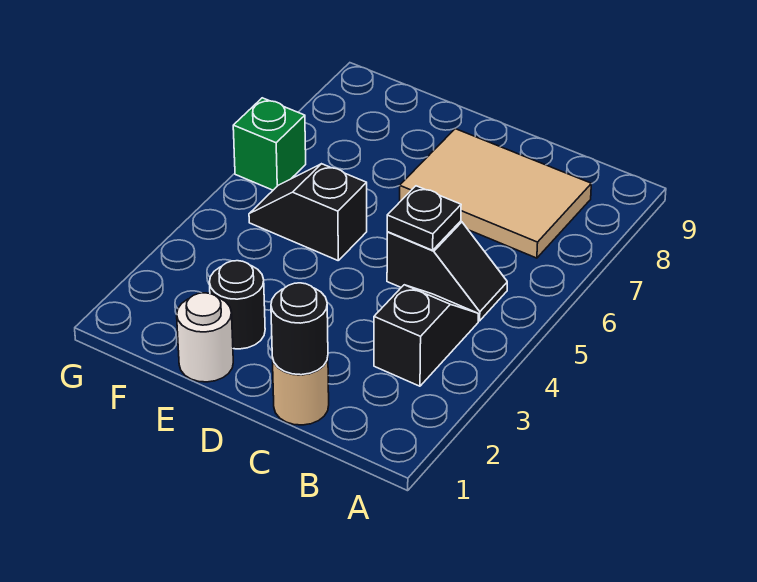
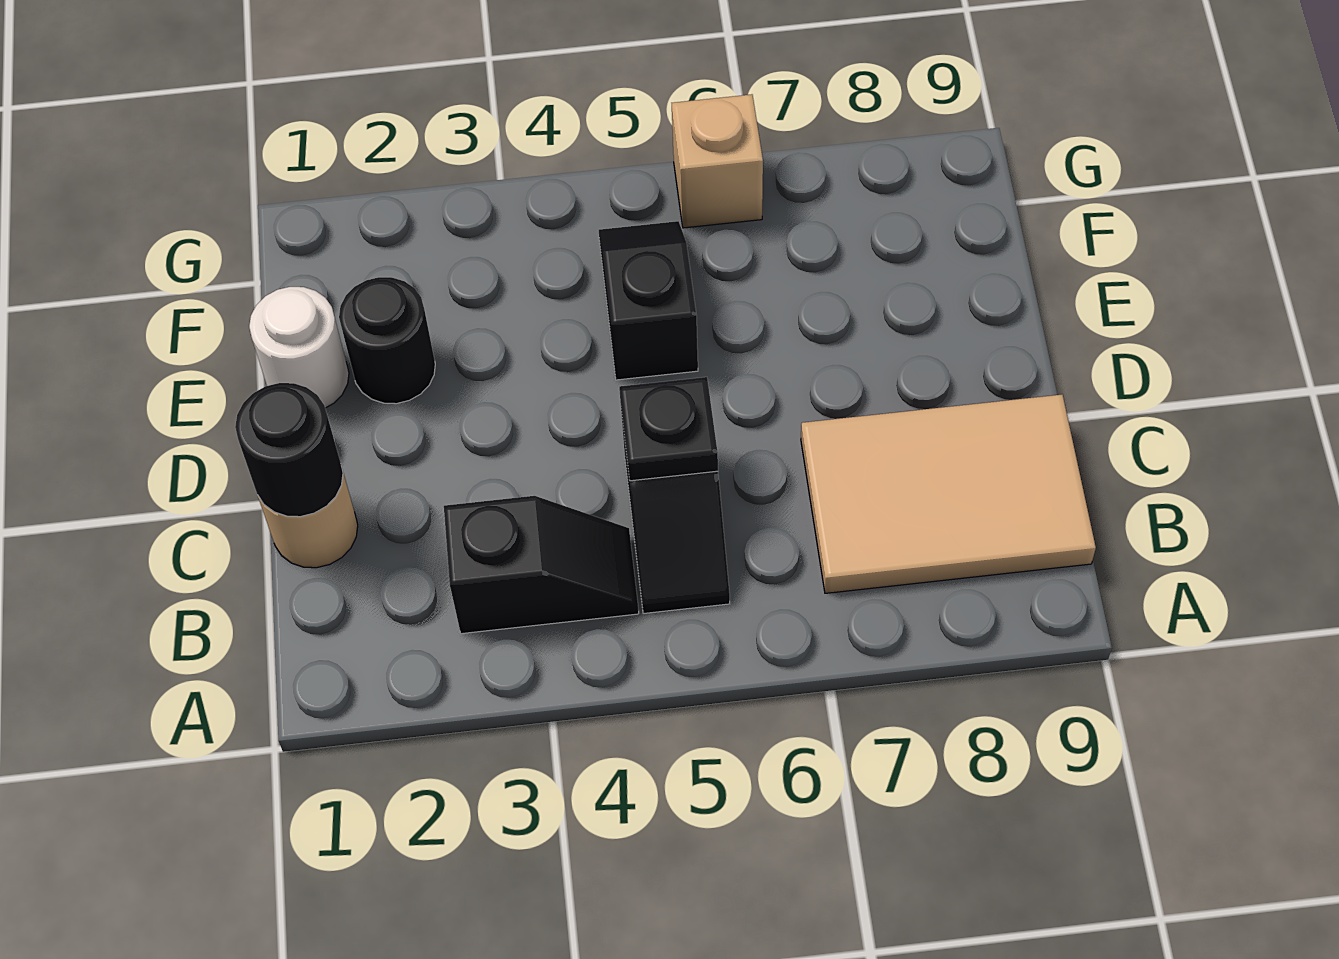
tan 2x3 tile [400,129,591,258] -> tan 2x3 tile turned to [801,395,1096,593]
green 1x1 brick [233,98,306,190] -> tan 1x1 brick [672,94,763,228]

